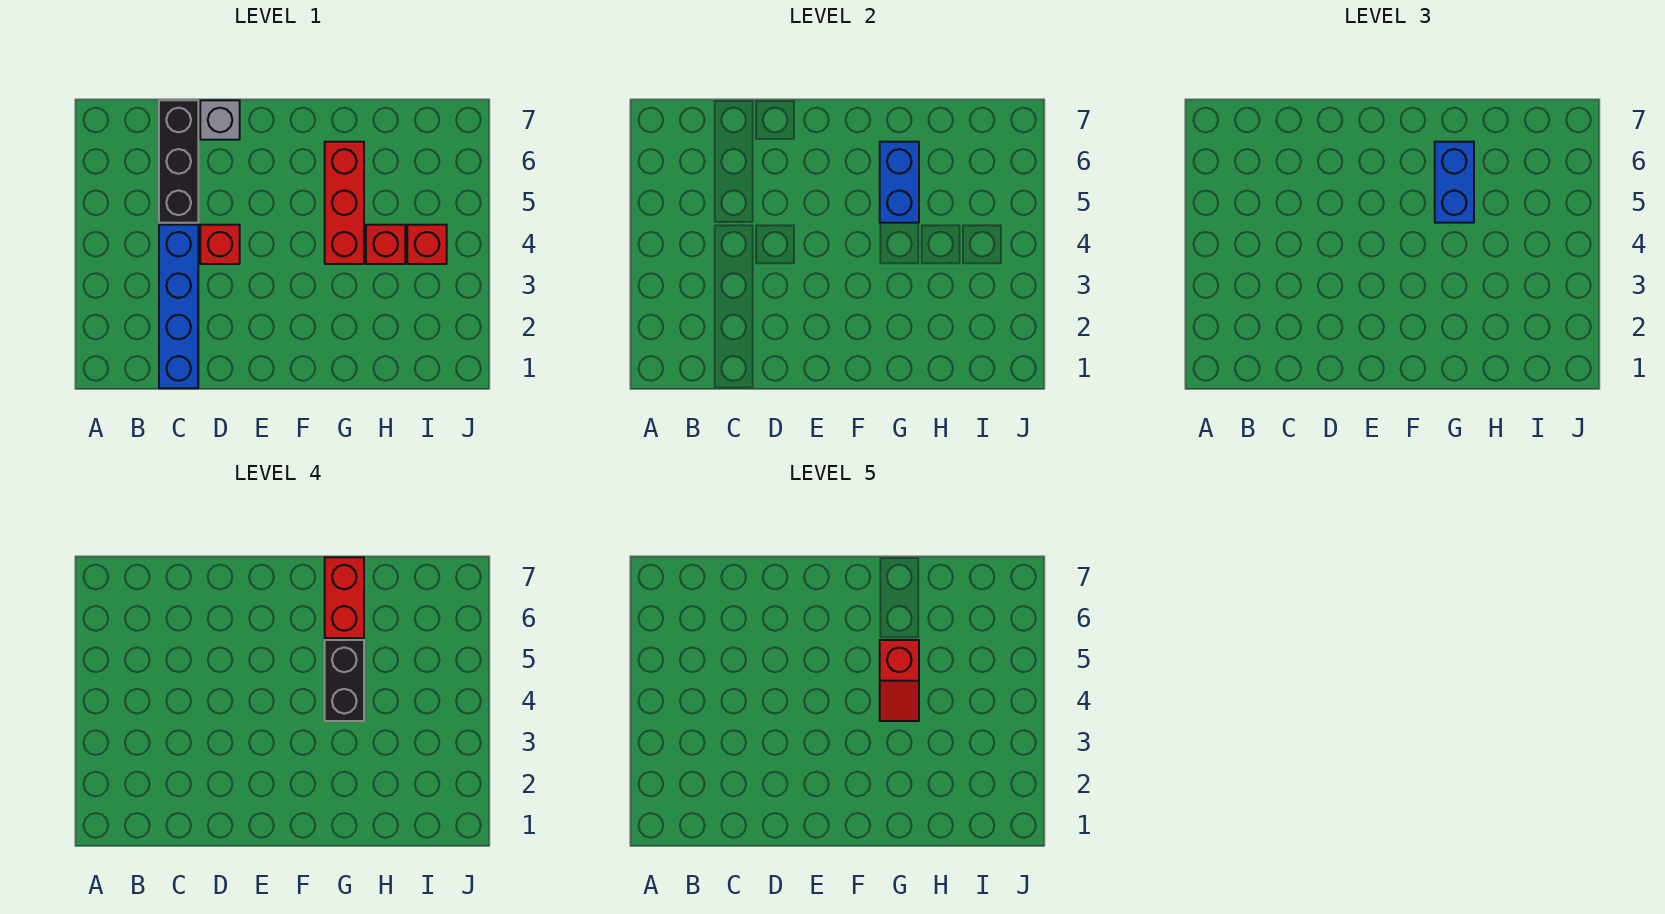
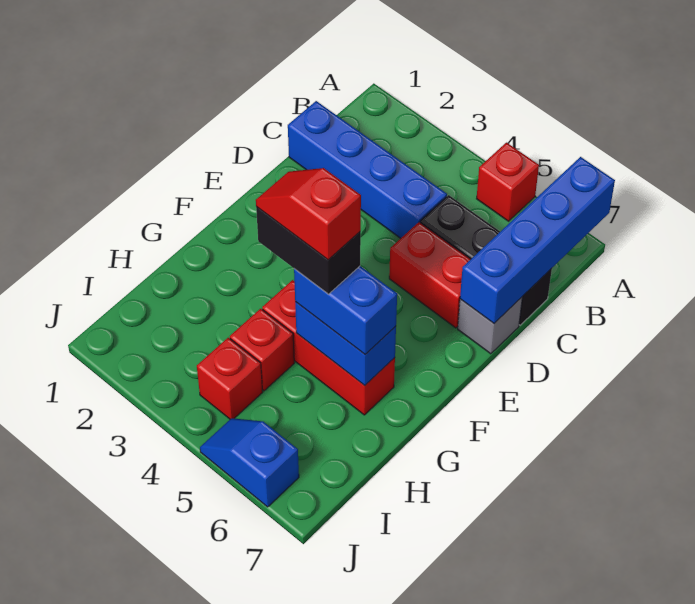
none -> blue 1x4 brick [460,157,615,323]
red 1x1 brick [200,225,240,264] -> red 1x1 brick moved to [477,143,539,221]
red 1x2 brick [325,557,364,638] -> red 1x2 brick moved to [389,222,471,328]
none -> blue 1x2 slope [200,418,299,507]

